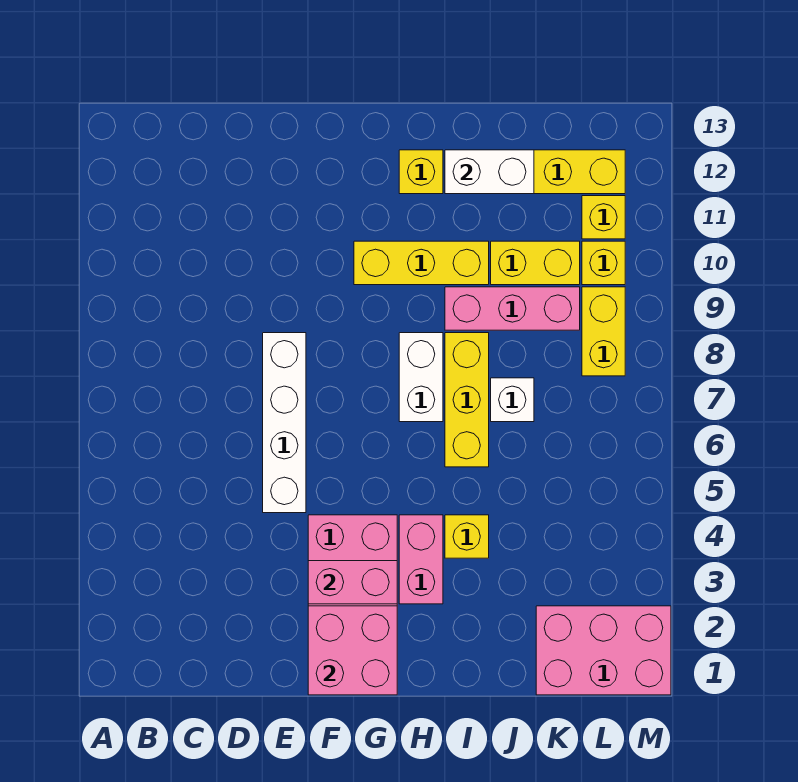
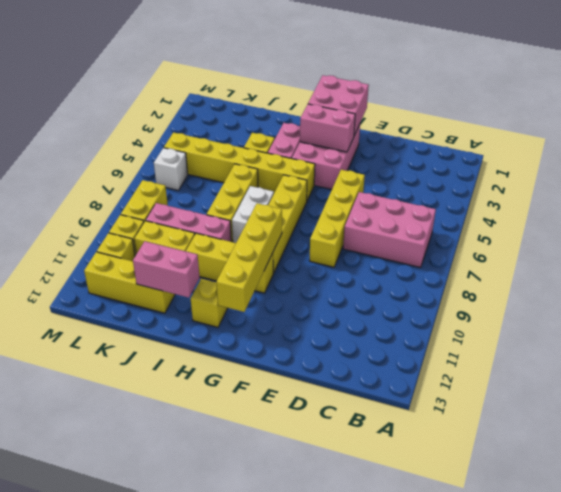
white 1x4 brick [263,333,306,513] -> yellow 1x4 brick [309,170,365,267]
none -> yellow 1x6 brick [164,132,315,201]
none -> yellow 1x4 brick [269,175,307,273]
none -> yellow 1x4 brick [216,203,282,312]
white 1x2 brick [445,150,534,194] -> pink 1x2 brick [133,241,200,298]
white 1x1 brick [491,378,534,422] -> white 1x1 brick moved to [154,148,188,191]
pink 2x3 brick [536,606,671,695] -> pink 2x3 brick moved to [343,192,436,268]

